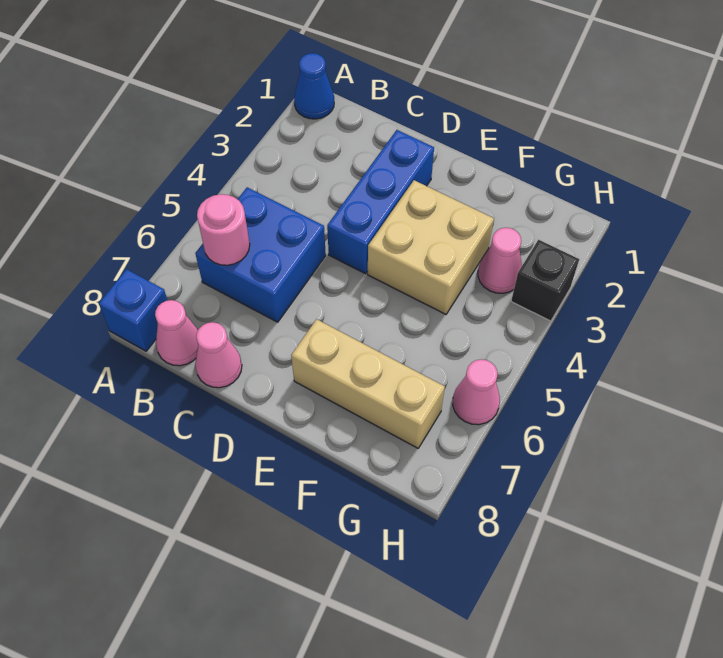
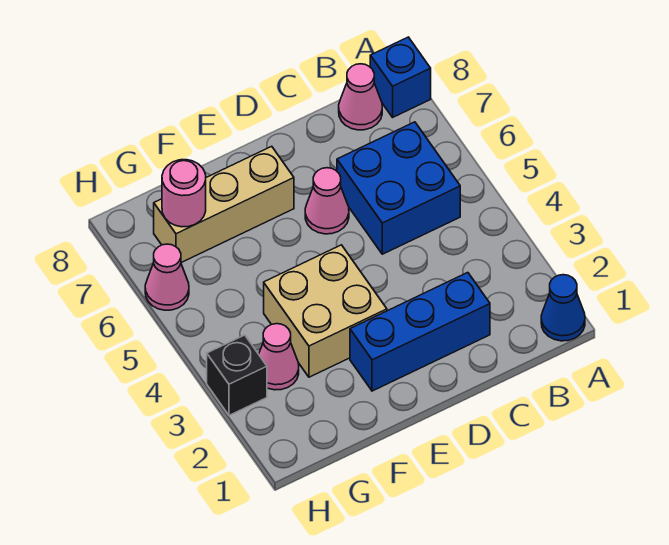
pink 1x1 round brick [197,194,250,265] -> pink 1x1 round brick moved to [162,160,206,227]
pink 1x1 cone [195,322,242,388] -> pink 1x1 cone moved to [305,168,349,234]
blue 1x3 brick [327,130,434,274] -> blue 1x3 brick turned to [350,273,490,391]

